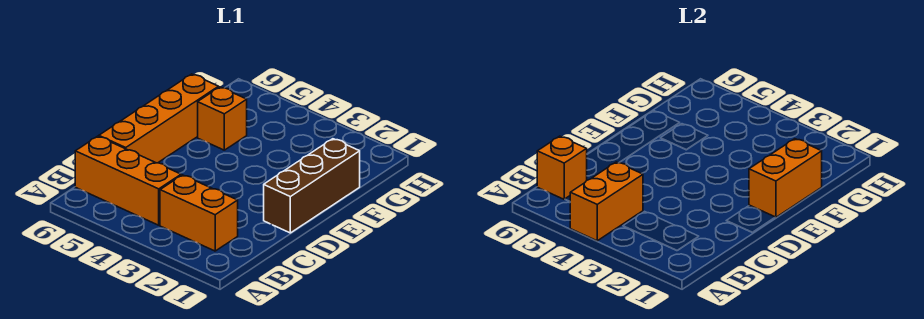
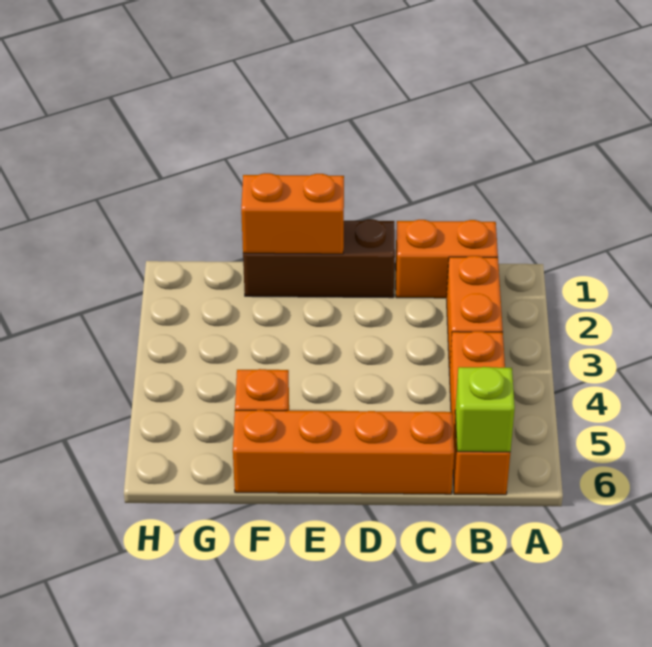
orange 1x2 brick [570,162,643,241] -> orange 1x2 brick moved to [395,220,498,298]
orange 1x1 brick [537,136,587,199] -> lime 1x1 brick [455,367,515,452]

